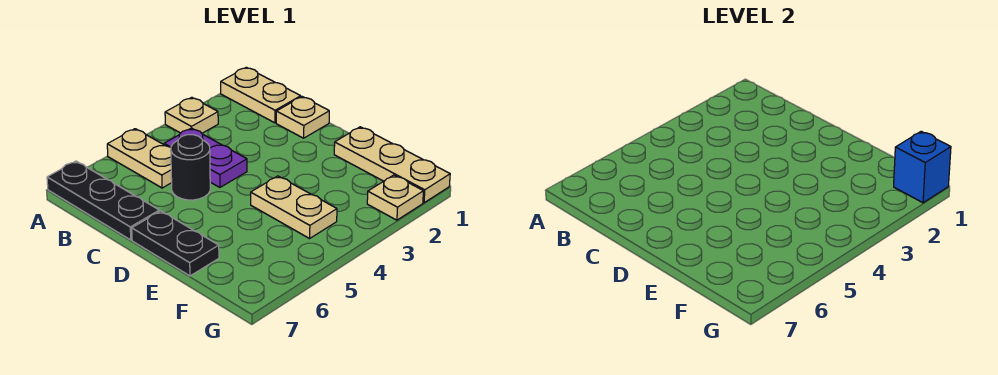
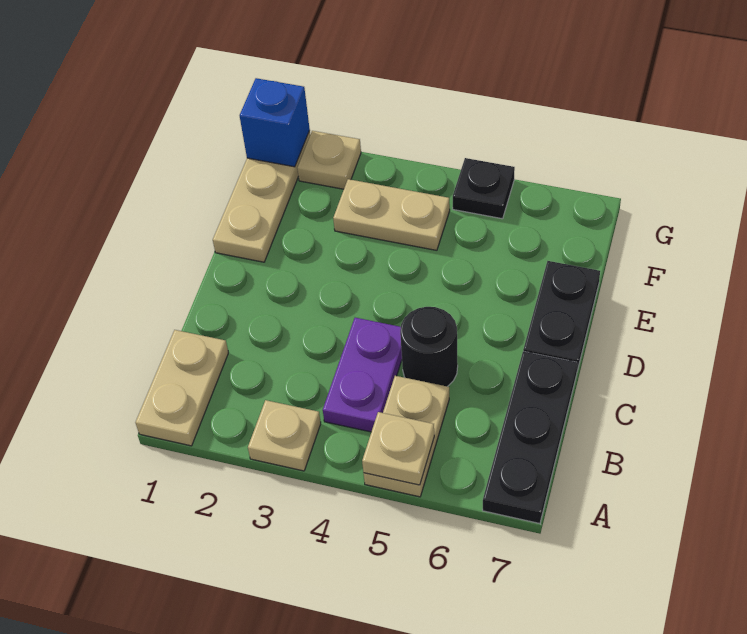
tan 1x1 plate [276,97,329,138] -> tan 1x1 plate moved to [362,412,434,485]
tan 1x2 plate [251,176,337,238] -> tan 1x2 plate turned to [333,179,450,250]
none -> black 1x1 plate [453,158,515,219]

